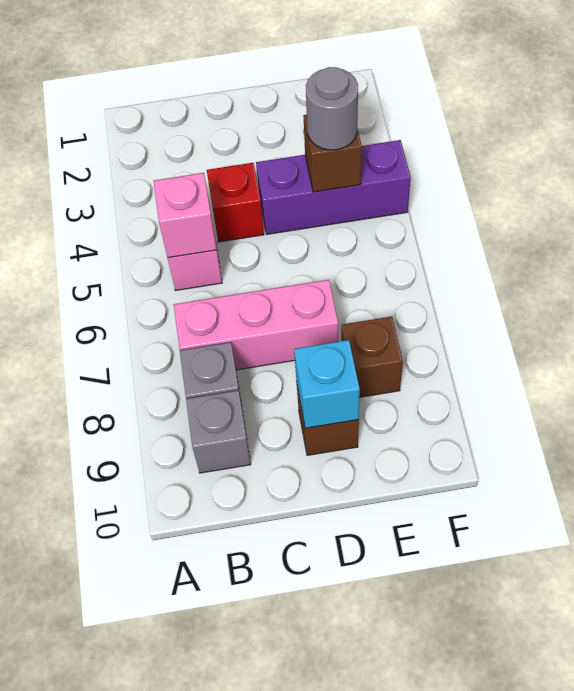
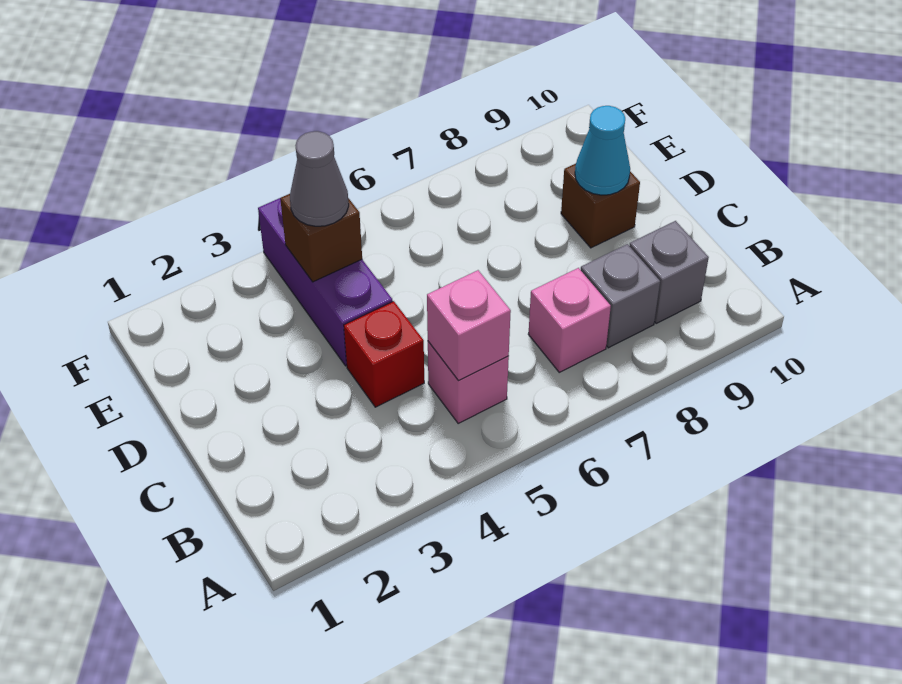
pink 1x3 brick [174,280,338,370] -> pink 1x1 brick [528,268,611,372]
cyan 1x1 brick [294,340,360,428] -> cyan 1x1 cone [575,106,630,195]
grey 1x1 round brick [306,67,358,150] -> grey 1x1 cone [290,131,349,226]
brown 1x1 brick [341,317,403,397] -> none

